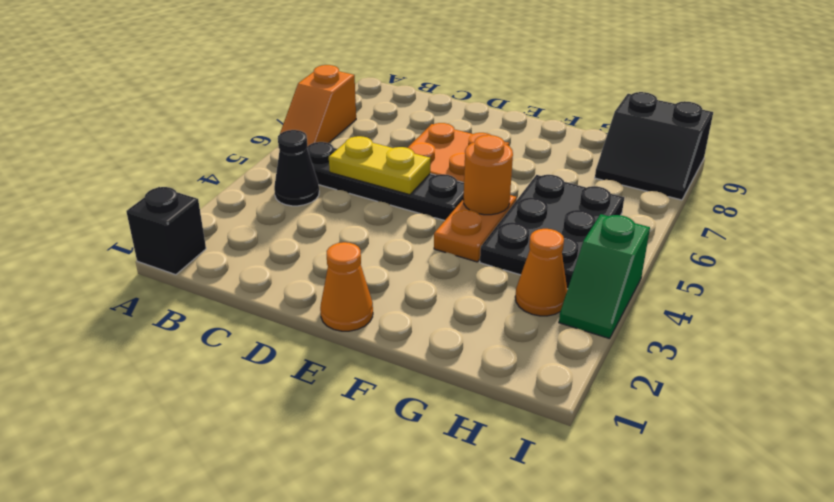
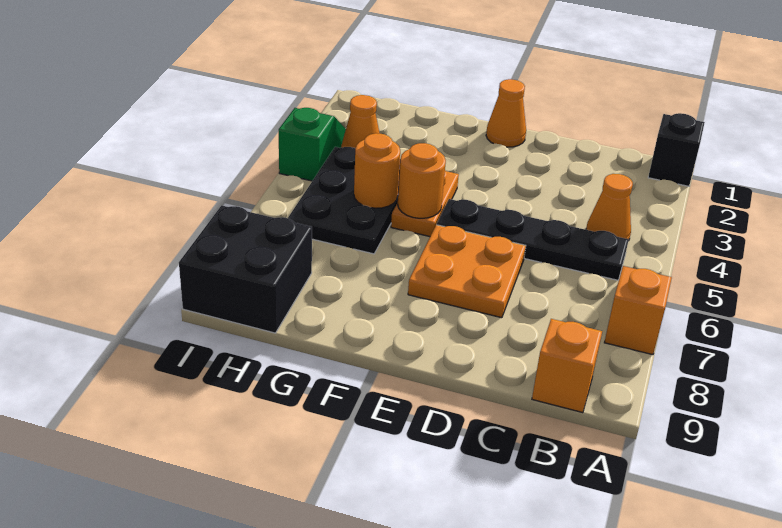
black 1x1 cone [274,130,319,206] -> orange 1x1 cone [586,174,633,240]
none -> orange 1x1 brick [532,319,602,413]
yellow 1x2 plate [329,136,431,195] -> none
none -> orange 1x1 round brick [354,133,400,208]
black 2x2 slope [595,92,713,200] -> black 2x2 brick [179,205,312,333]

